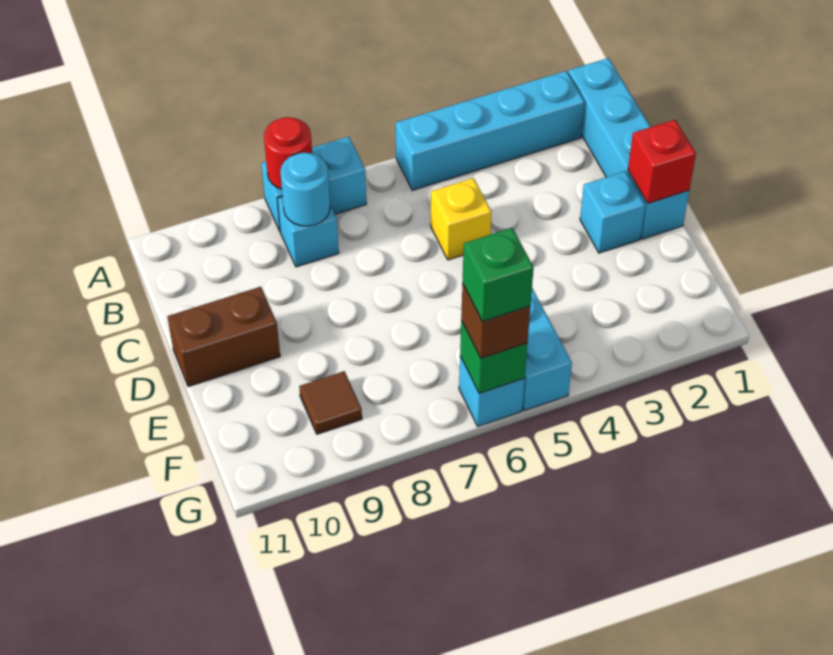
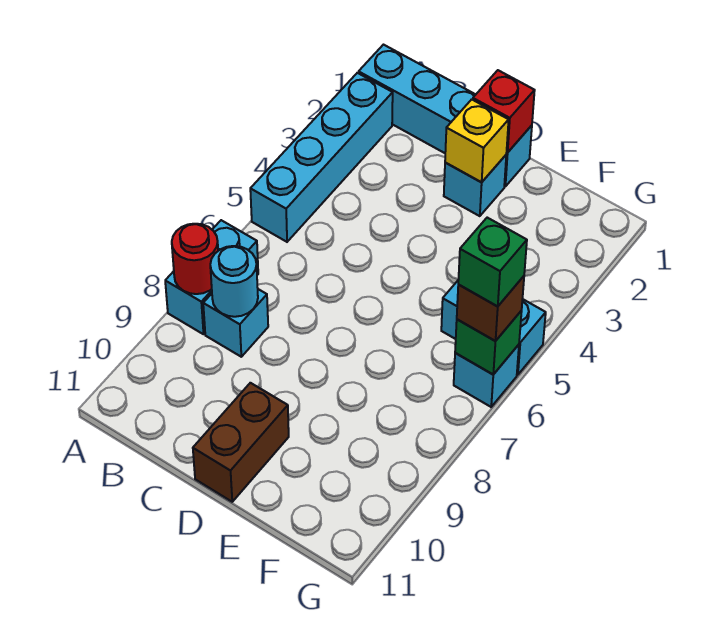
yellow 1x1 brick [431,178,492,260] -> yellow 1x1 brick moved to [445,99,509,182]
brown 1x1 tile [299,371,362,434] -> none

